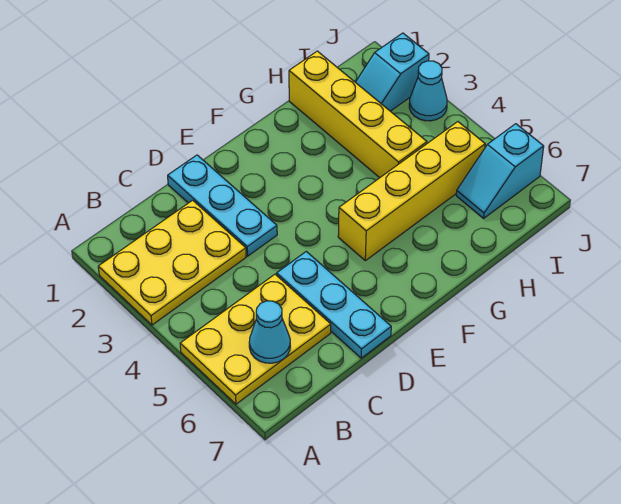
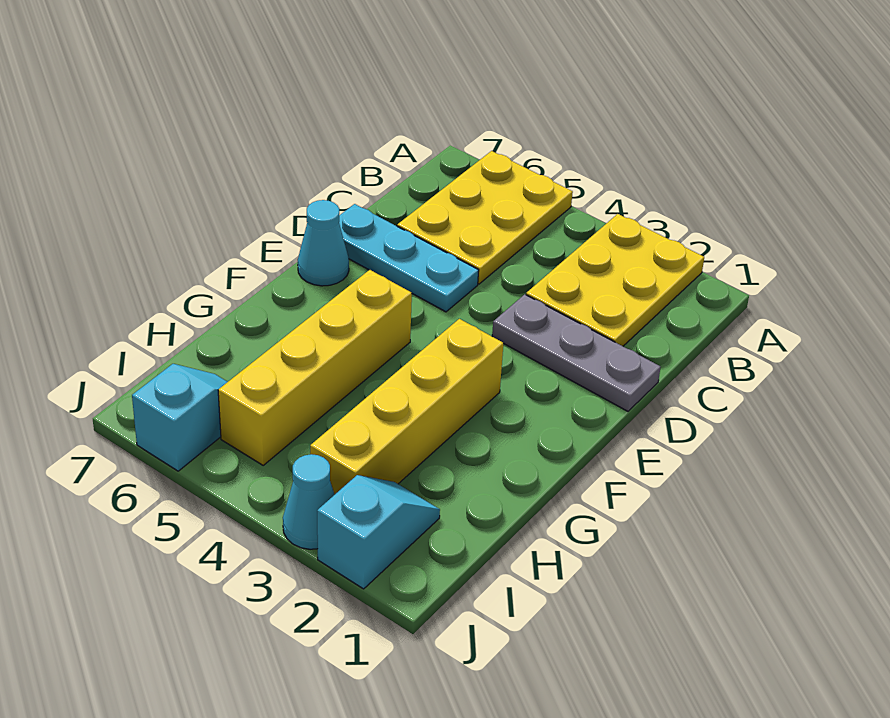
cyan 1x1 cone [249,301,290,363] -> cyan 1x1 cone moved to [298,200,349,286]
cyan 1x3 plate [168,155,277,256] -> grey 1x3 plate [492,294,660,411]
yellow 1x4 brick [289,51,427,178] -> yellow 1x4 brick turned to [310,319,503,494]

